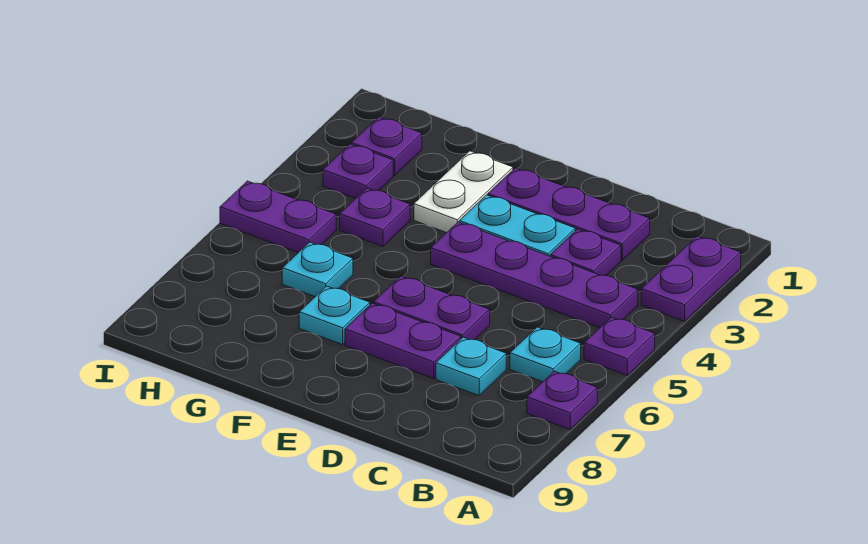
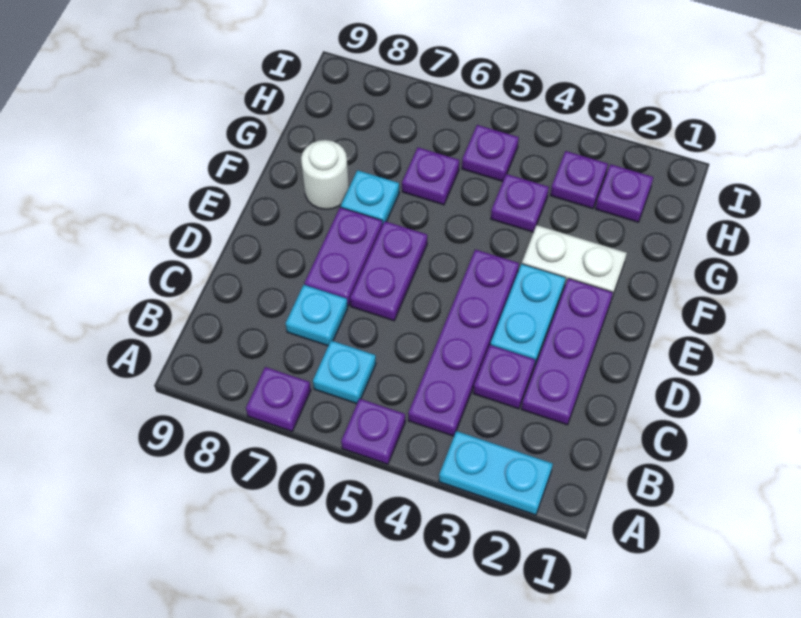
purple 1x2 plate [641,236,741,321] -> cyan 1x2 plate [439,431,553,515]
none -> white 1x1 round brick [301,140,349,209]
cyan 1x1 plate [282,242,353,297] -> purple 1x1 plate [402,148,459,205]
purple 1x2 plate [220,181,336,253] -> purple 1x1 plate [462,125,519,181]

